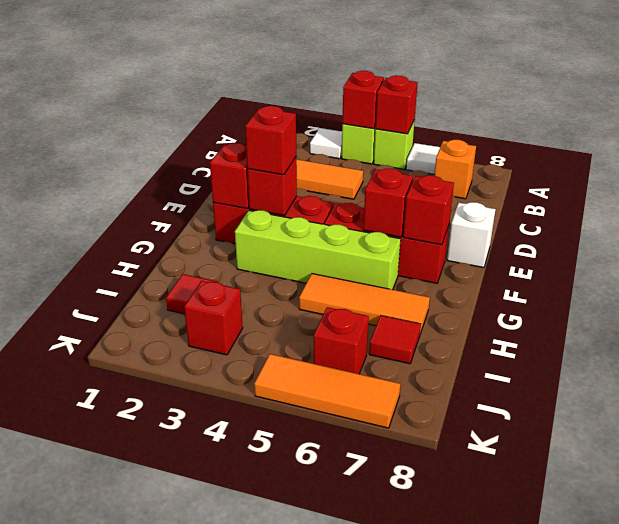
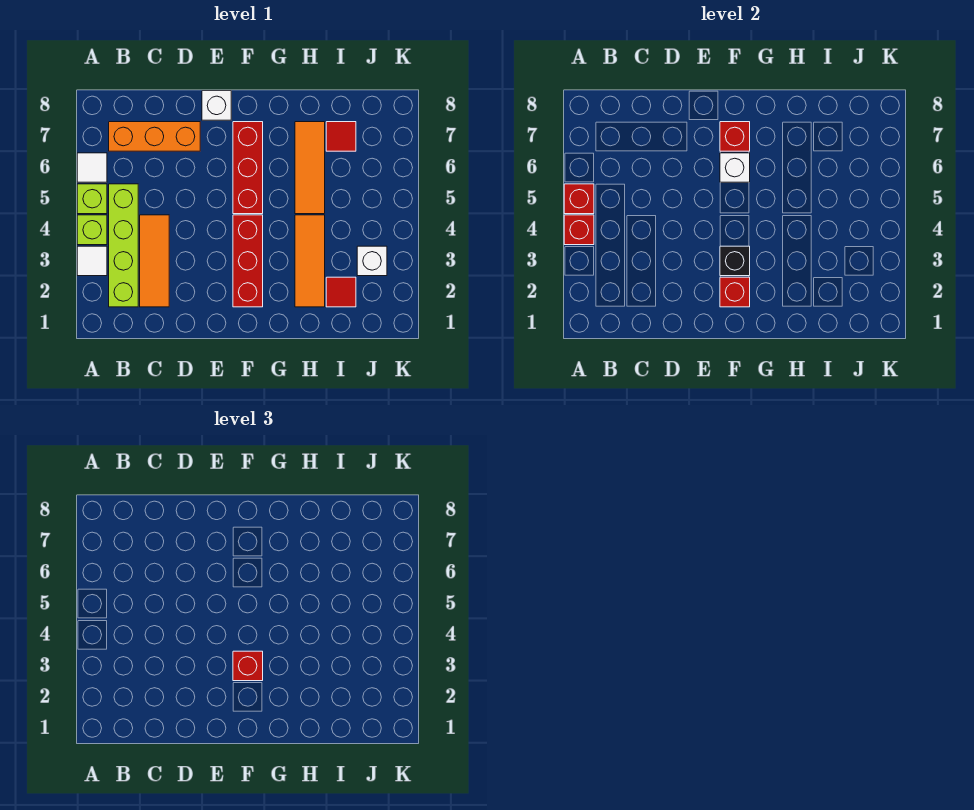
orange 1x1 brick [434,140,476,199] -> orange 1x3 brick [109,122,200,151]
red 1x1 brick [247,157,297,215] -> black 1x1 brick [720,246,750,276]
red 1x1 brick [363,169,413,237] -> white 1x1 brick [720,153,750,182]
lime 1x4 brick [235,210,401,290] -> lime 1x4 brick moved to [109,184,138,307]
red 1x1 brick [184,281,243,355] -> white 1x1 brick [357,246,387,276]
red 1x1 brick [314,307,369,374] -> none
orange 1x3 tile [254,354,401,428] -> orange 1x3 tile moved to [295,215,325,307]

